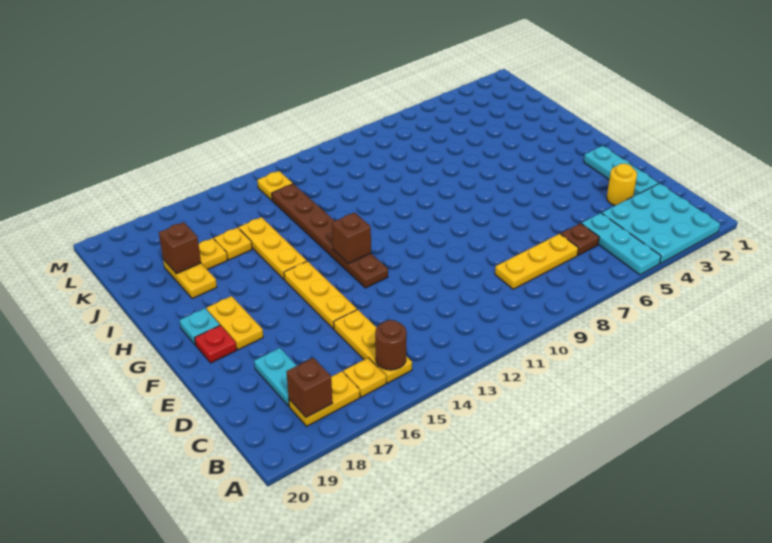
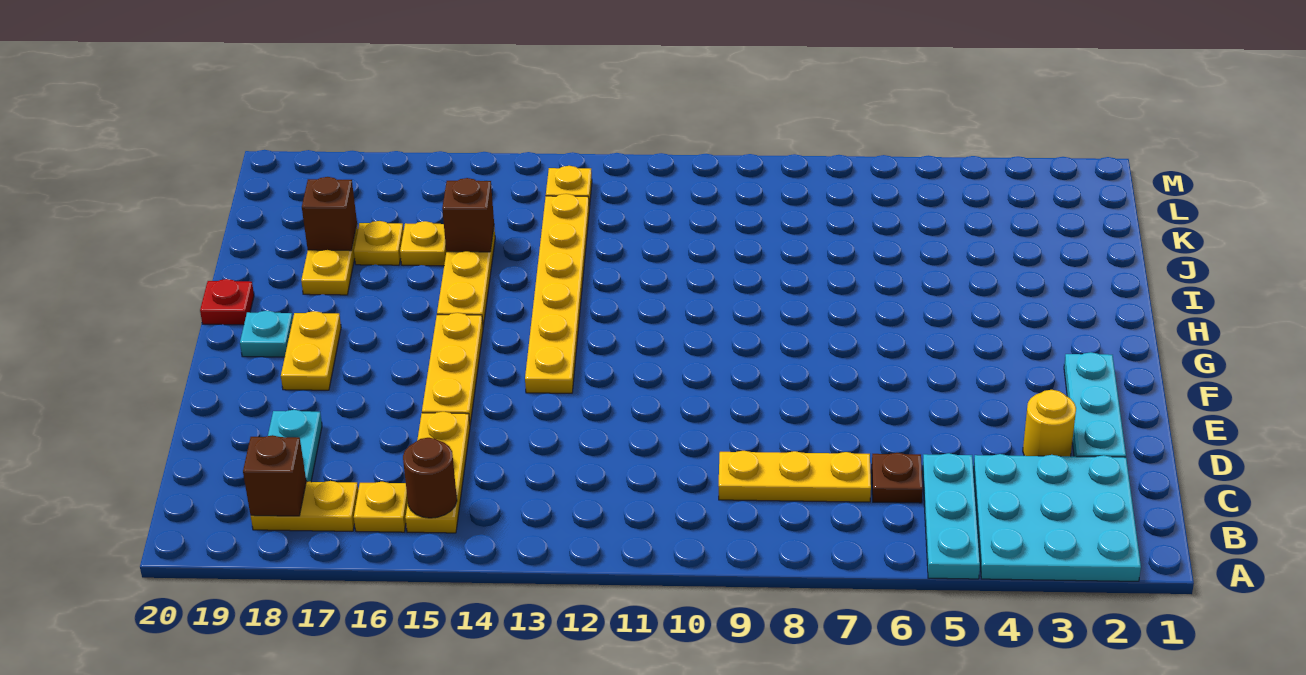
brown 1x6 plate [272,184,388,288] -> yellow 1x6 plate [525,194,589,393]
red 1x1 plate [195,325,237,363] -> red 1x1 plate moved to [200,279,254,325]
brown 1x1 brick [332,212,371,264] -> brown 1x1 brick moved to [442,178,494,252]

